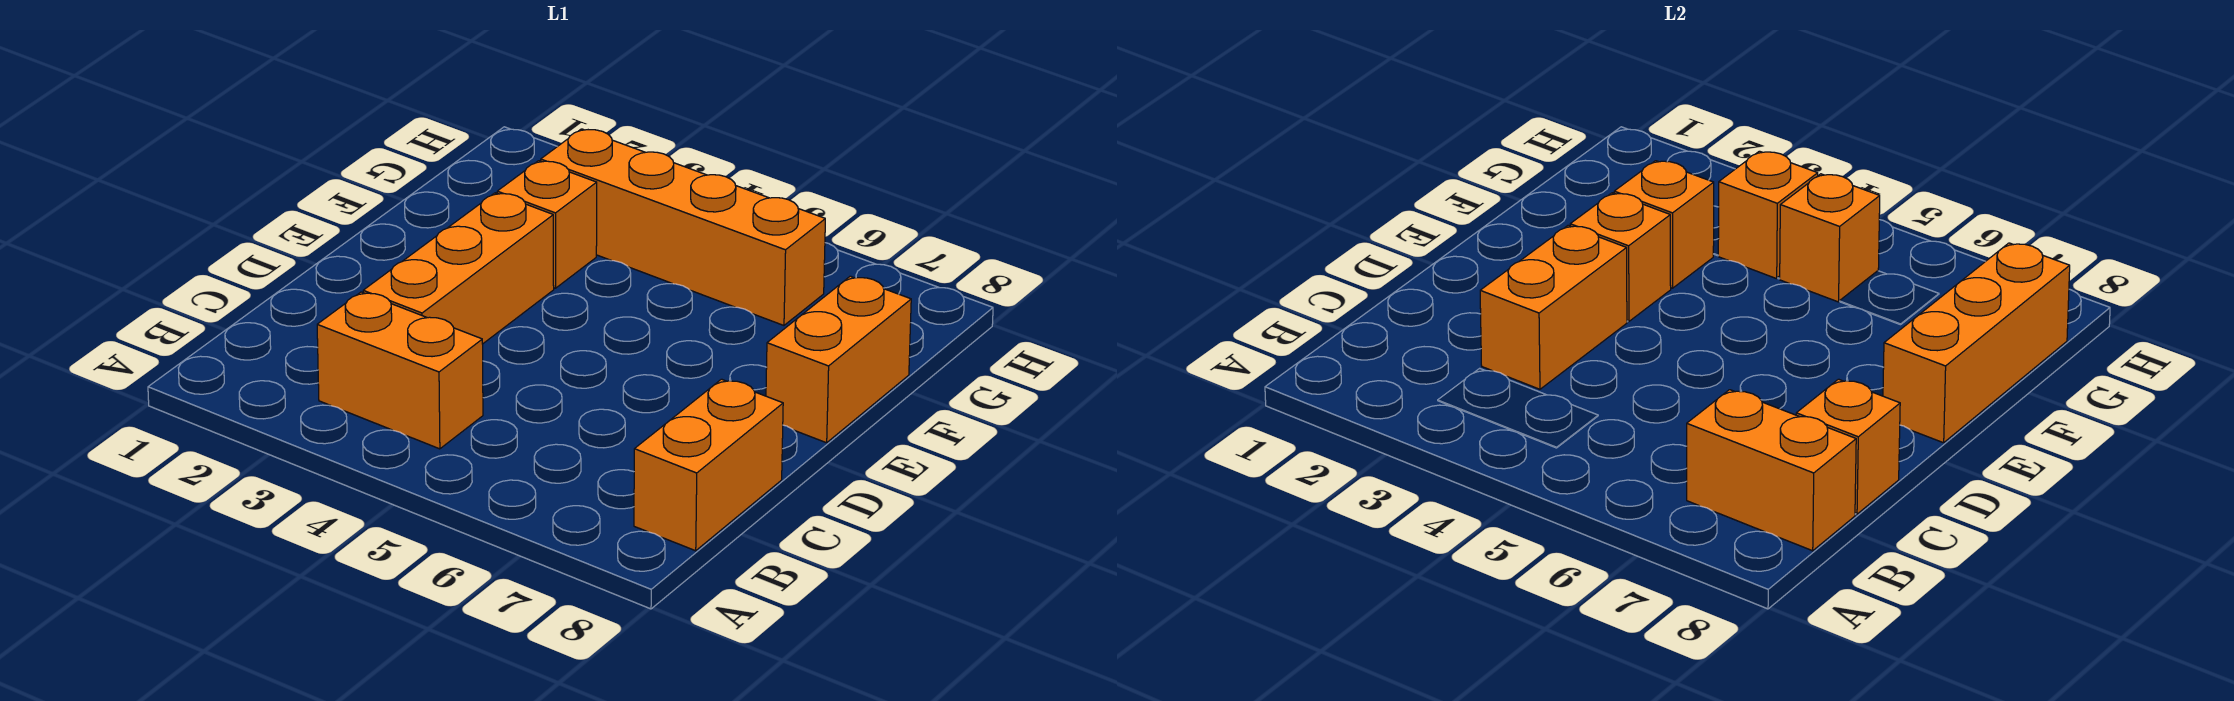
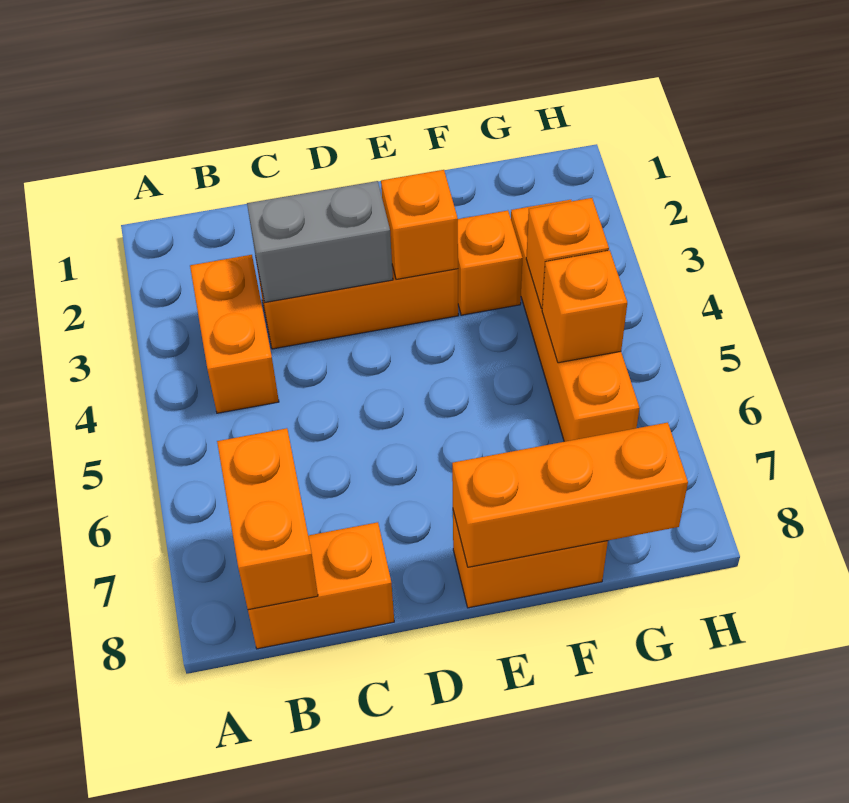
orange 1x2 brick [1480,225,1627,389] -> grey 1x2 brick [247,181,393,302]
orange 1x1 brick [1796,379,1900,514] -> none
orange 1x1 brick [1614,161,1714,288] -> none

